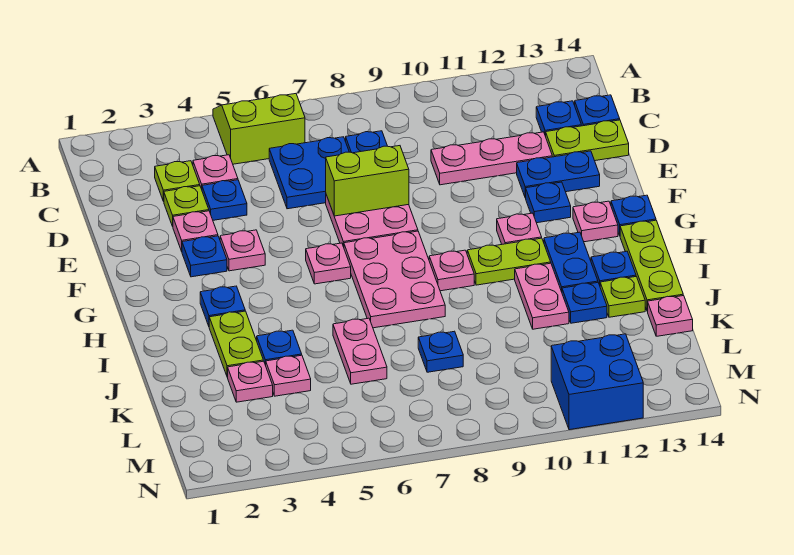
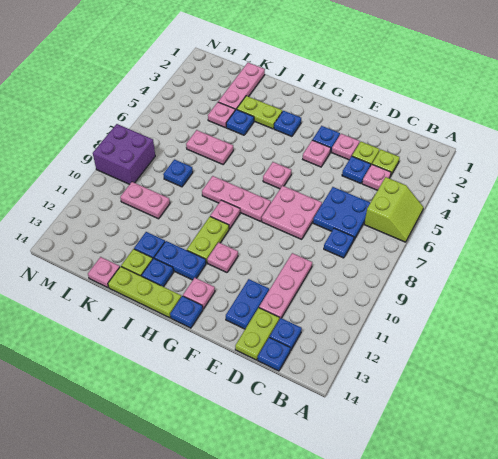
lime 1x2 brick [326,146,409,216] -> none
blue 1x1 plate [526,182,571,223] -> none
pink 2x3 plate [344,231,445,328] -> pink 1x3 plate [202,176,271,221]
pink 1x2 plate [515,263,569,329] -> pink 1x2 plate moved to [120,182,170,219]
pink 1x1 plate [228,361,273,402] -> pink 1x3 plate [218,63,265,110]
none -> purple 2x2 brick [93,124,155,184]
blue 2x2 brick [551,334,643,430] -> none

